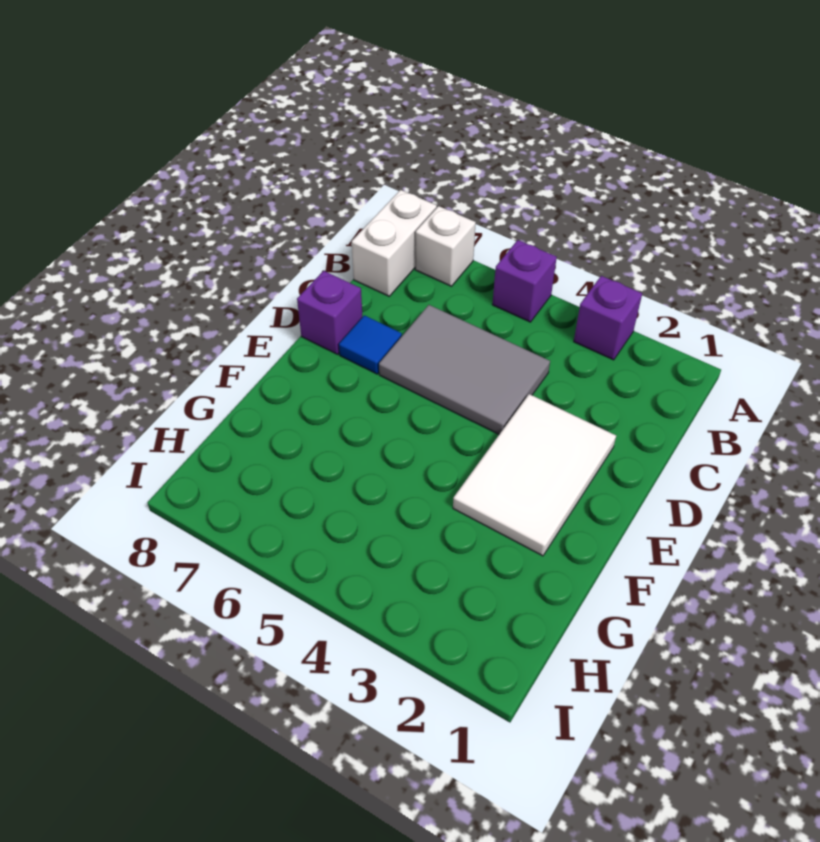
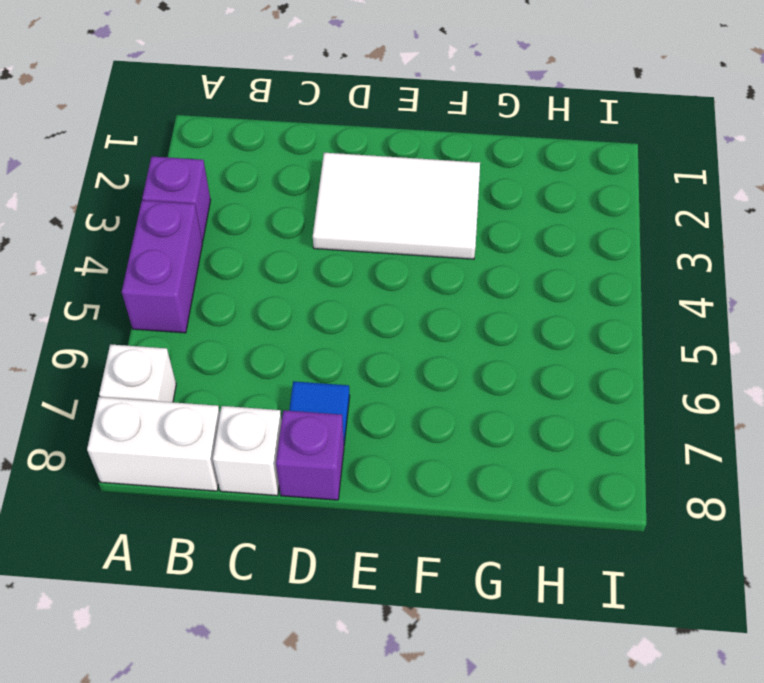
purple 1x1 brick [492,240,557,322] -> purple 1x2 brick [122,200,203,333]
grey 2x3 tile [379,305,550,434] -> none
none -> white 1x1 brick [213,406,282,496]

